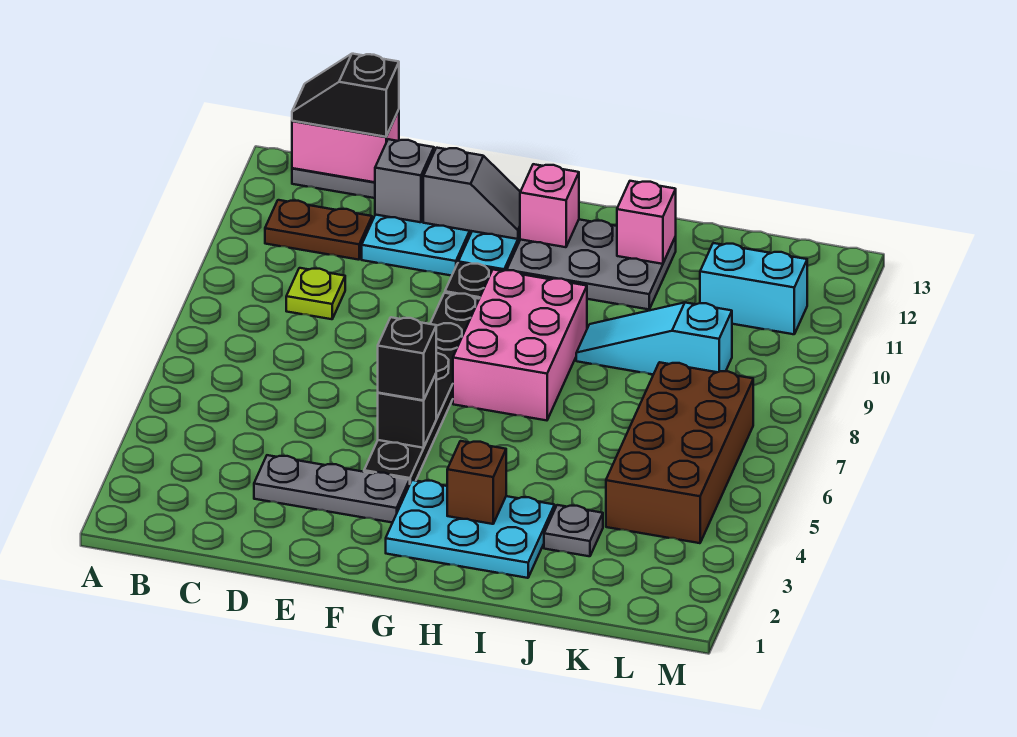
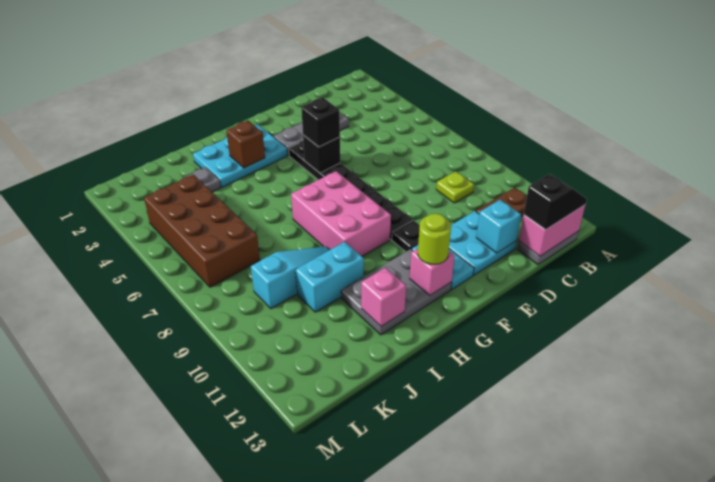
grey 1x1 brick [375,139,434,222] -> cyan 1x1 brick [476,200,521,253]
grey 1x2 slope [423,148,520,239] -> none
none -> lime 1x1 round brick [418,214,451,265]
cyan 1x2 brick [700,243,807,334] -> cyan 1x2 brick moved to [296,242,364,312]

